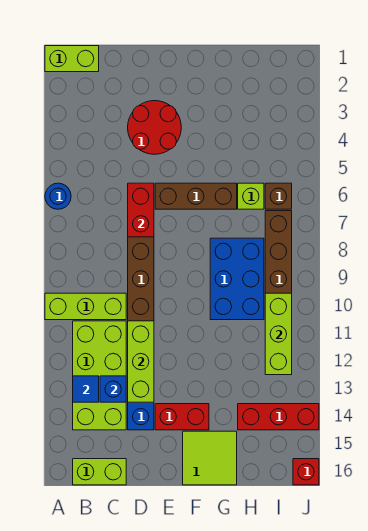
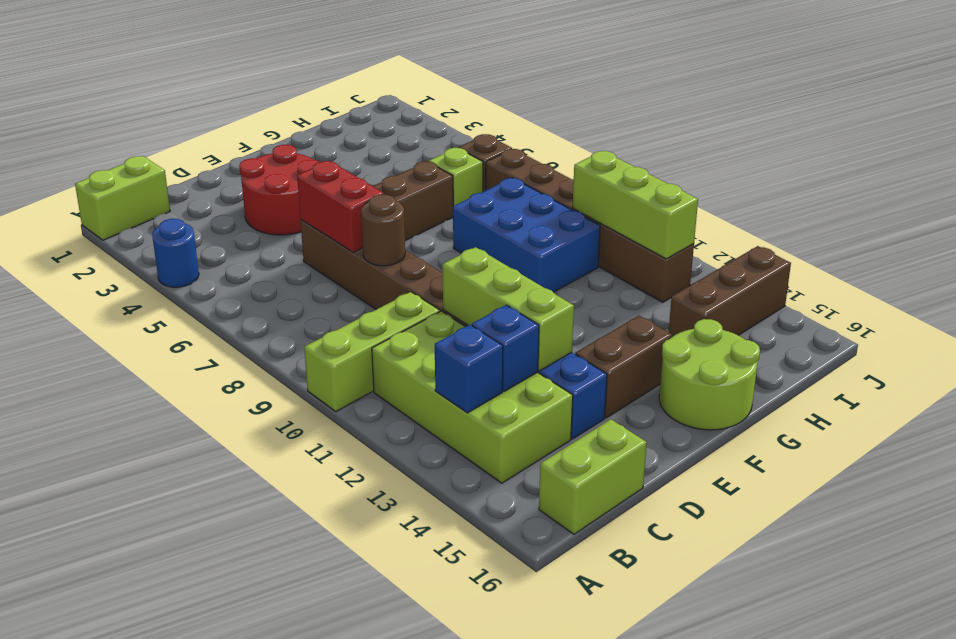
blue 1x1 round brick [45,183,71,209] -> blue 1x1 round brick moved to [152,219,199,287]
blue 1x1 tile [73,376,99,402] -> blue 1x1 brick [435,325,503,413]
none -> brown 1x1 round brick [361,194,405,266]
red 1x2 brick [155,404,209,430] -> brown 1x2 brick [575,316,672,418]
lime 2x2 tile [183,431,237,485] -> lime 2x2 round brick [659,319,760,430]
red 1x3 brick [238,404,319,430] -> brown 1x3 brick [669,246,791,337]
red 1x1 brick [293,459,319,485] -> none

